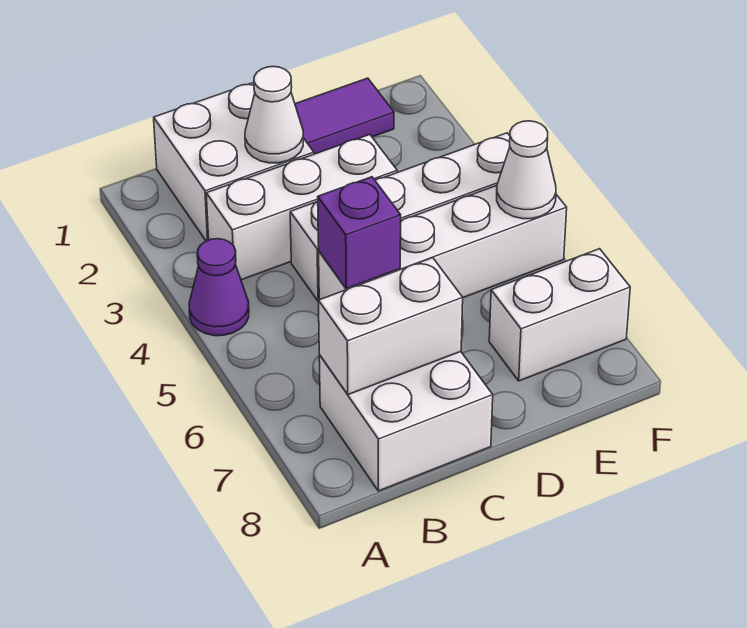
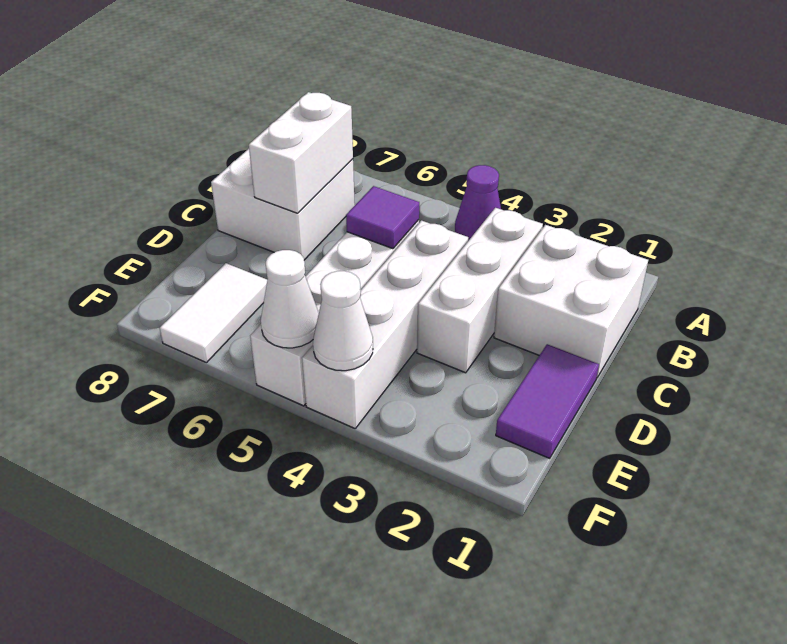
white 1x1 cone [245,66,303,163] -> white 1x1 cone moved to [313,271,373,371]
purple 1x1 brick [318,177,401,289] -> purple 1x1 tile [346,186,419,249]
white 1x2 brick [489,249,630,381] -> white 1x2 tile [160,263,267,363]

